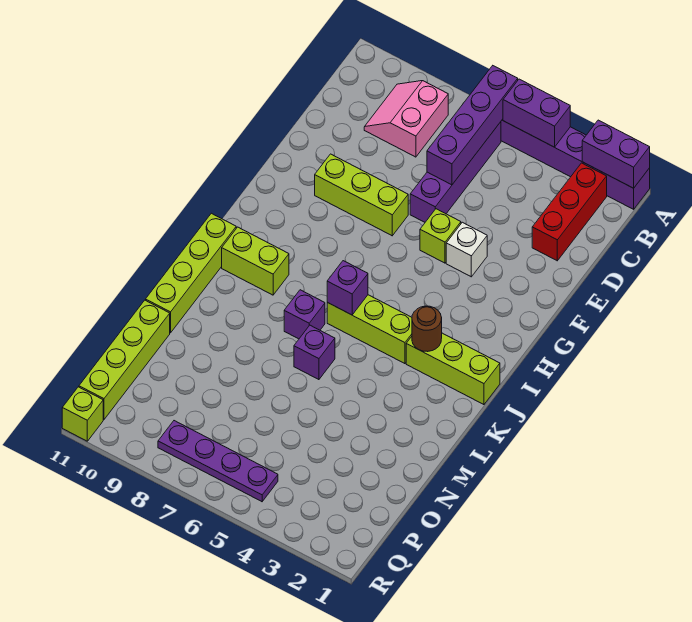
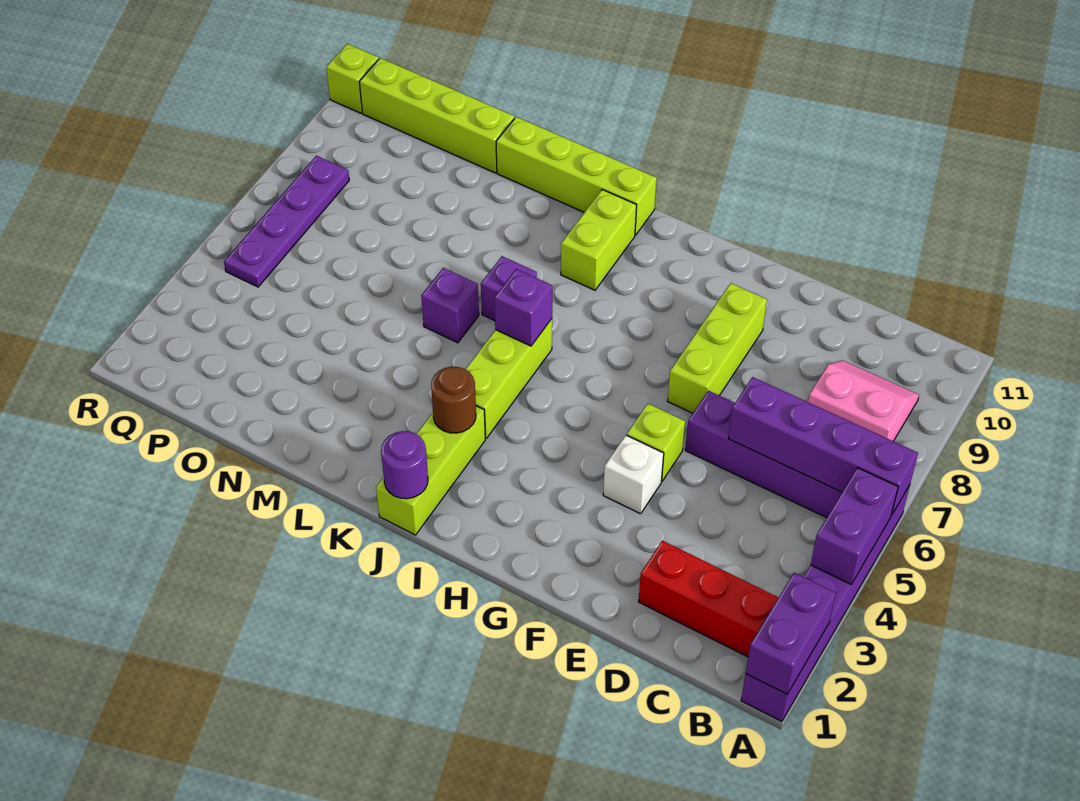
none -> purple 1x1 round brick [381,431,428,499]

